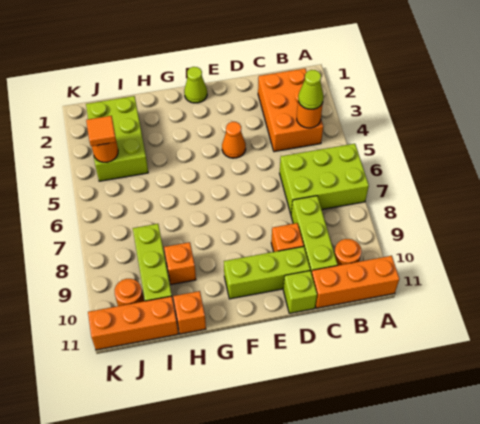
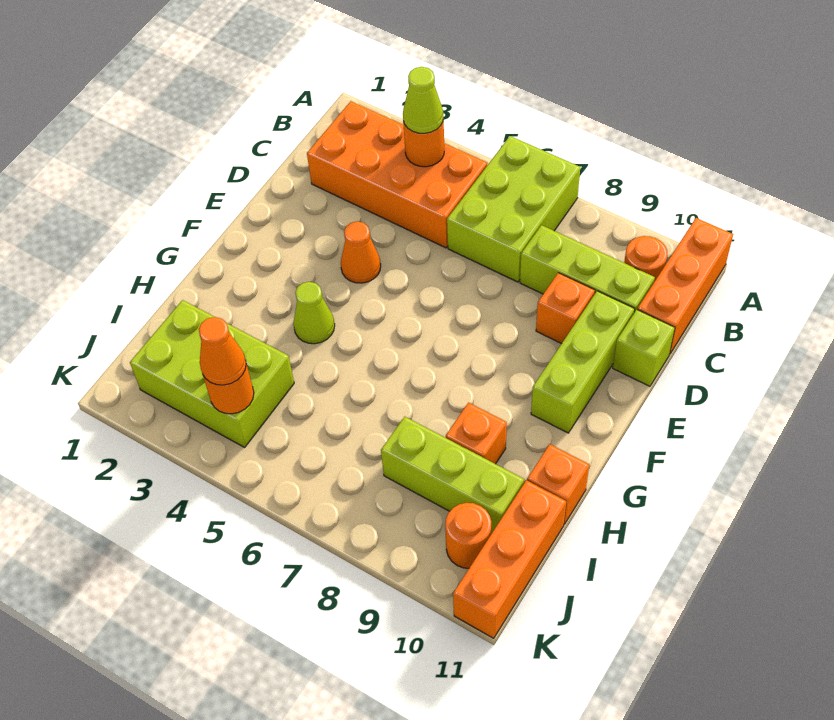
orange 2x3 brick [258,68,323,152] -> orange 2x4 brick [307,101,487,248]
lime 1x1 cone [184,67,207,103] -> lime 1x1 cone moved to [293,282,335,344]
orange 1x1 tile [86,116,116,146] -> orange 1x1 cone [199,317,246,385]

